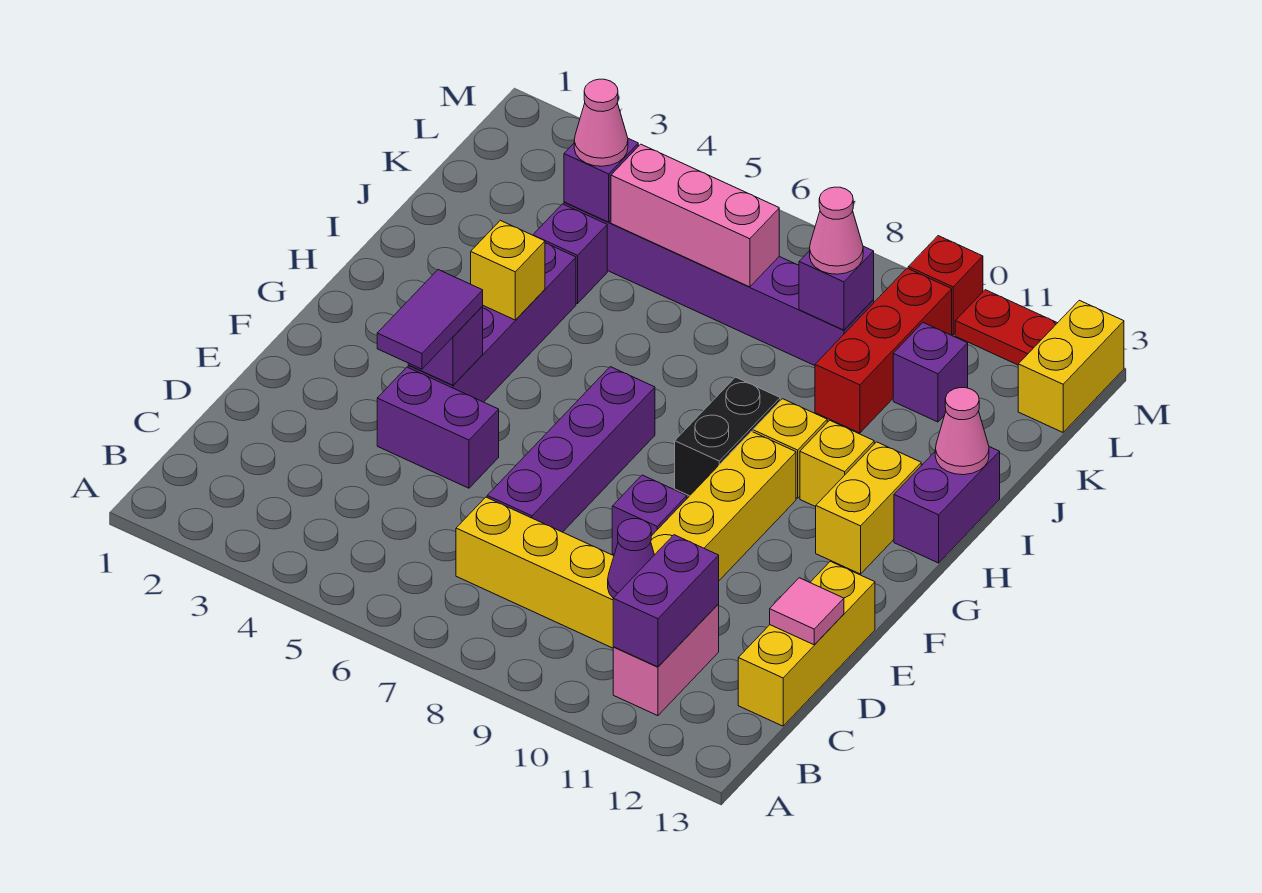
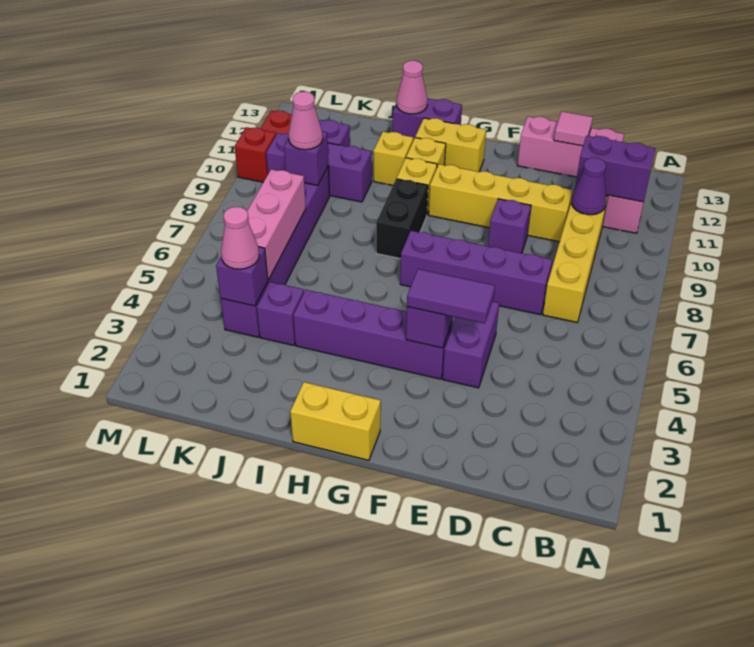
yellow 1x3 brick [738,561,875,726] -> pink 1x3 brick [517,116,624,177]
black 1x2 brick [675,377,780,496] -> black 1x2 brick turned to [376,179,428,259]
yellow 1x1 brick [471,220,545,320] -> yellow 1x1 brick moved to [373,132,413,185]
red 1x3 brick [815,268,952,433] -> purple 1x3 brick [266,133,372,202]
yellow 1x2 brick [1018,300,1124,432] -> yellow 1x2 brick moved to [290,382,381,460]

